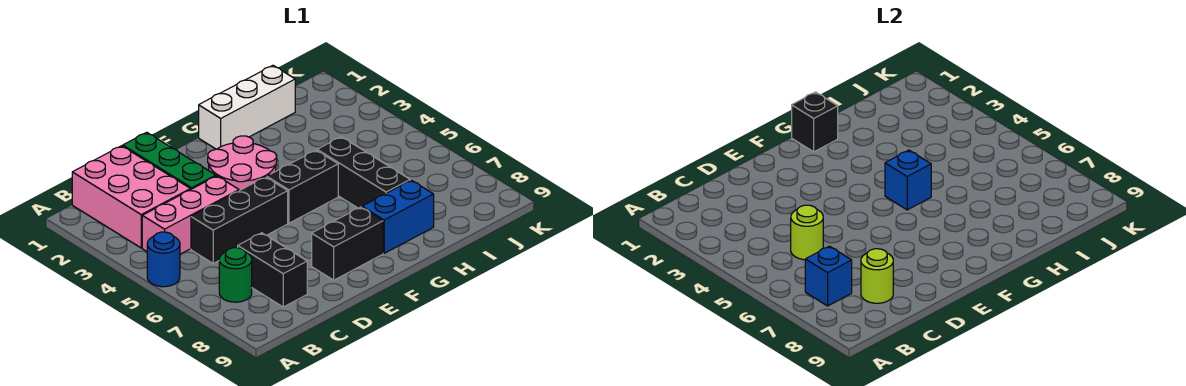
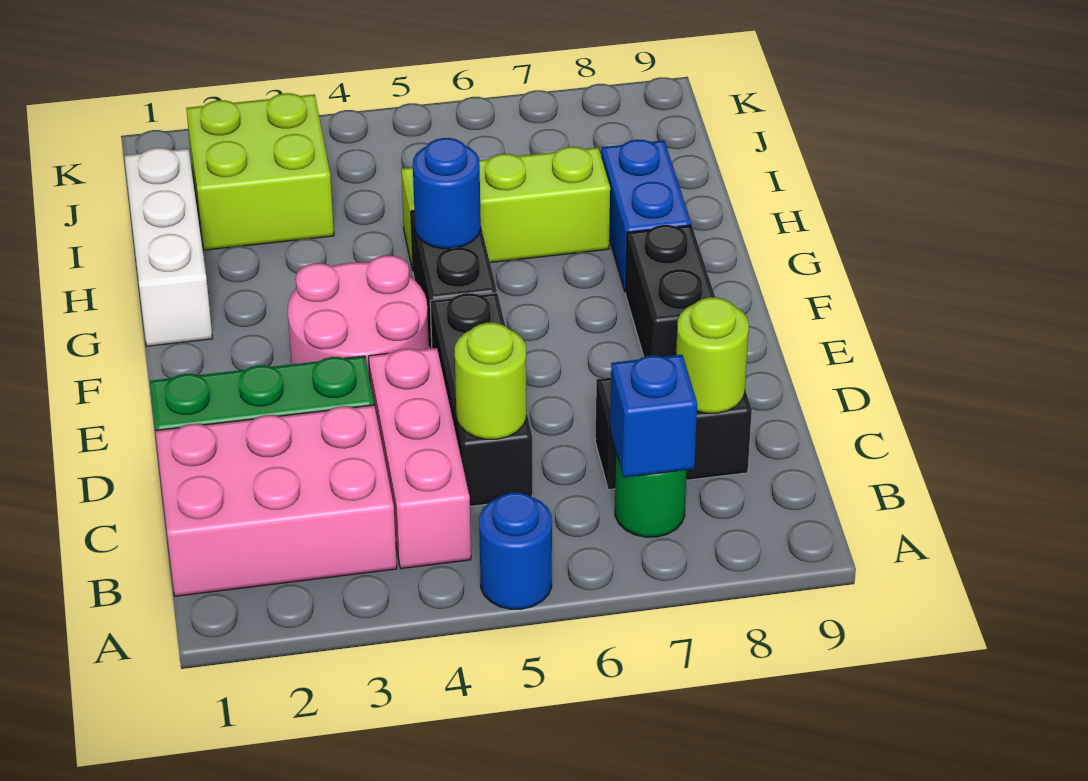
black 1x1 brick [792,92,838,152] -> none
blue 1x1 brick [885,150,931,210] -> blue 1x1 round brick [413,138,481,249]
black 1x3 brick [317,137,410,208] -> lime 1x3 brick [401,147,610,270]
none -> lime 2x2 brick [186,93,334,250]

